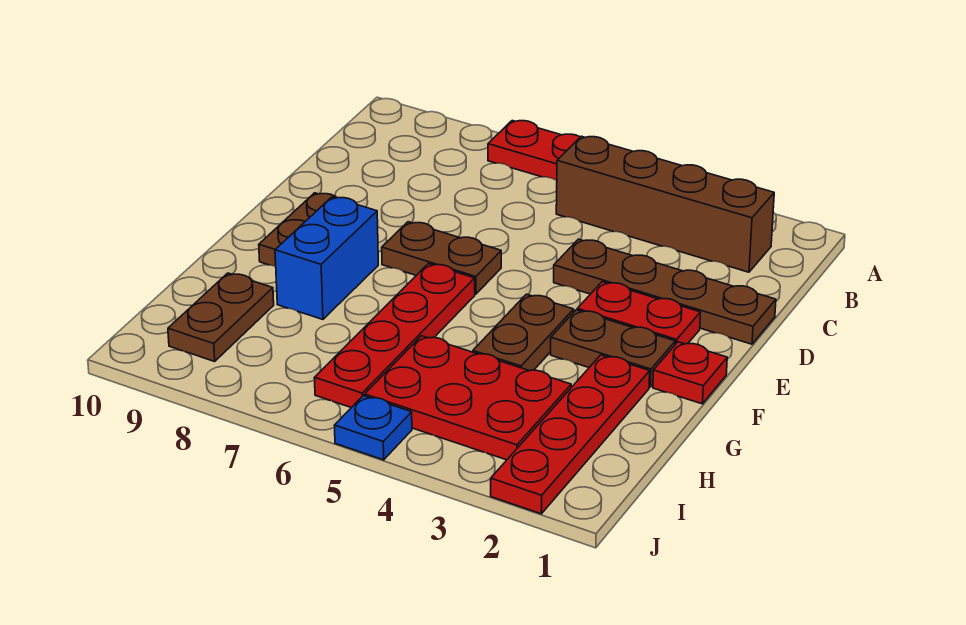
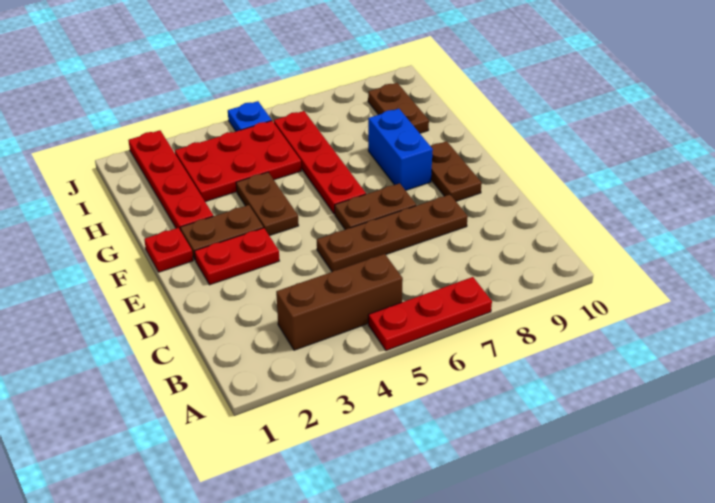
brown 1x4 brick [556,136,774,272] -> brown 1x3 brick [276,254,403,350]
brown 1x4 plate [554,239,776,344] -> brown 1x4 plate moved to [317,195,468,272]

